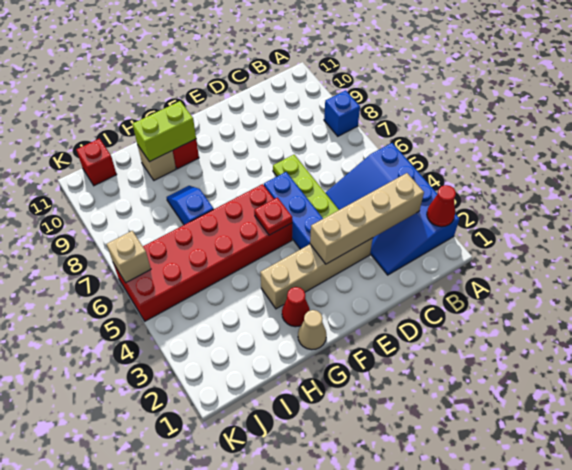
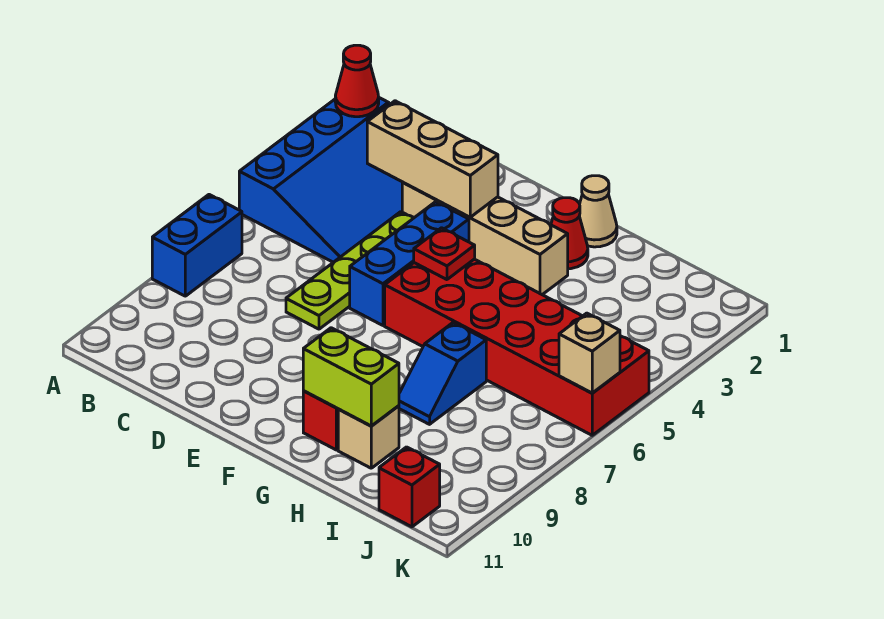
blue 1x1 brick [324,90,360,136] -> blue 1x2 brick [152,195,242,296]
tan 1x4 brick [310,173,424,264] -> tan 1x3 brick [367,101,498,217]

